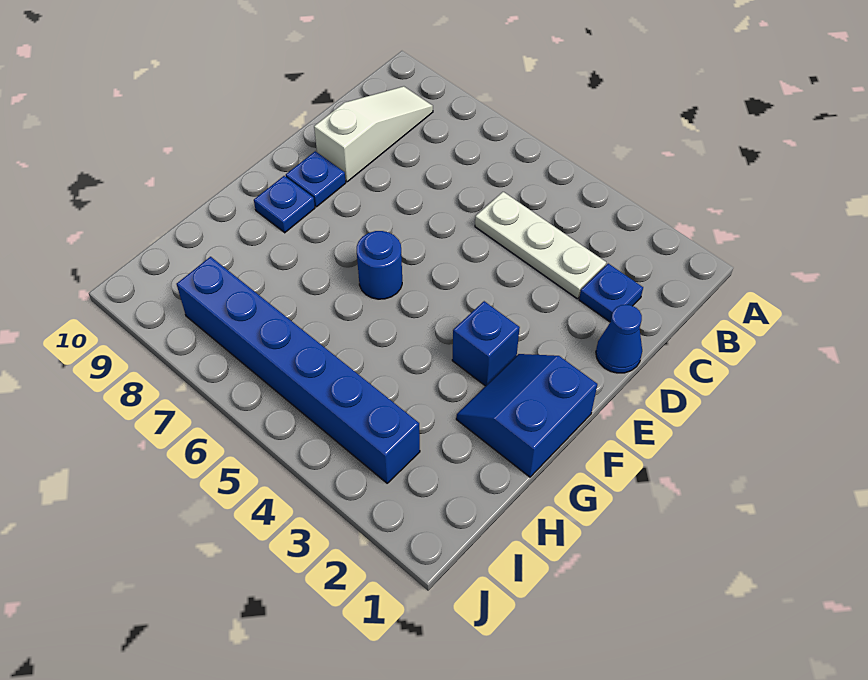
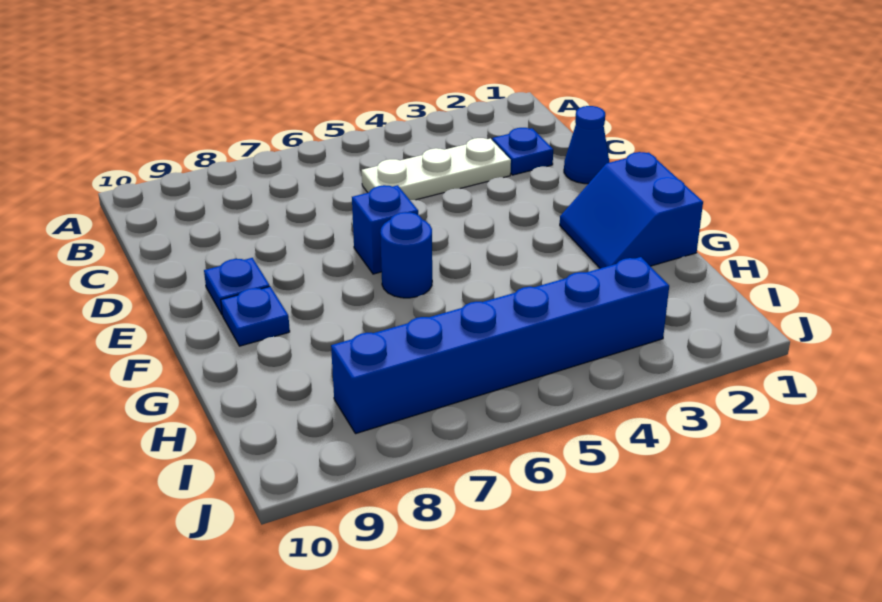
white 1x3 slope [314,86,433,182] -> none
blue 1x1 brick [452,301,520,386] -> blue 1x1 brick moved to [352,185,418,274]

